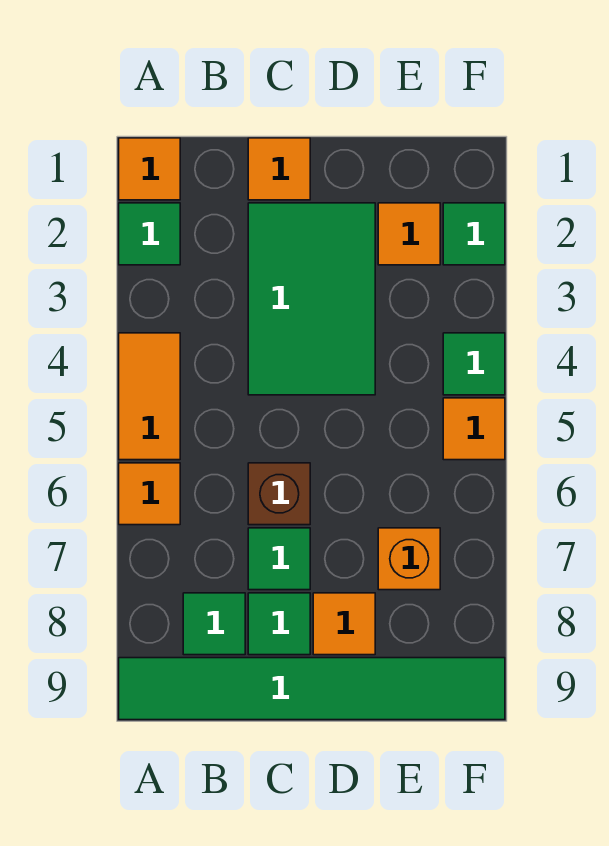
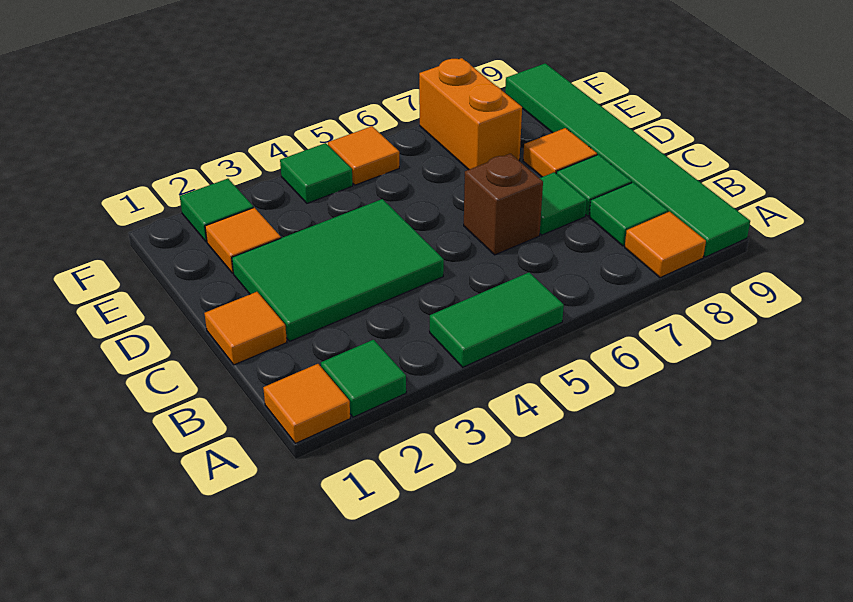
orange 1x2 tile [119,333,180,460] -> green 1x2 tile [430,272,564,367]
orange 1x1 tile [119,463,180,525] -> orange 1x1 tile moved to [625,212,706,278]
orange 1x1 brick [378,528,440,590] -> orange 1x2 brick [419,58,522,170]

